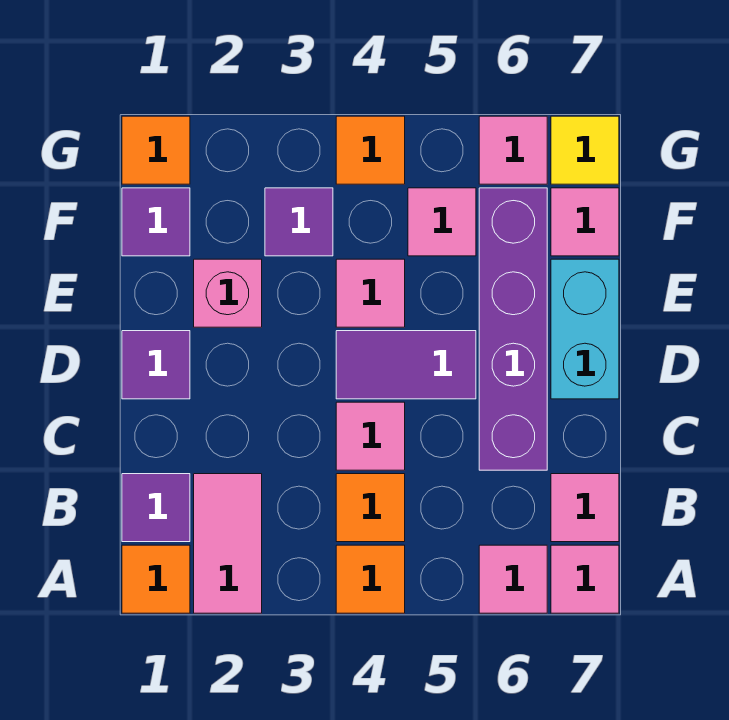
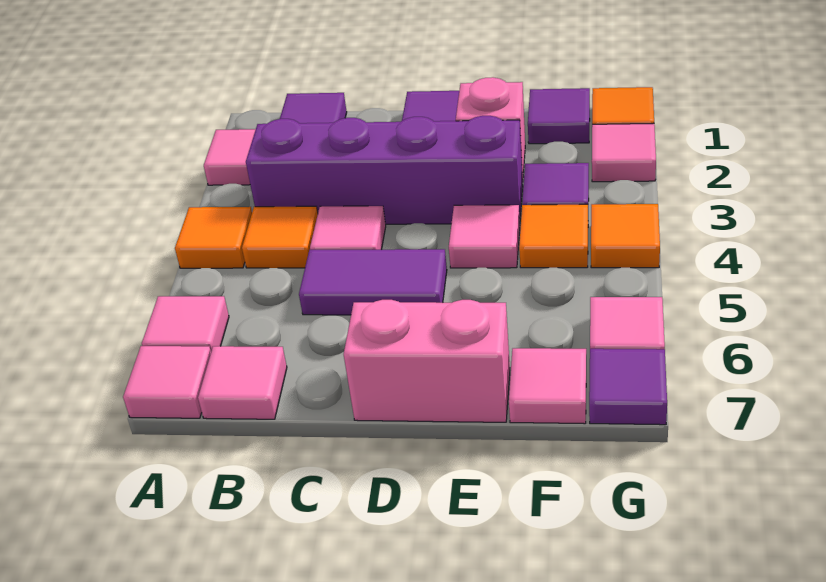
orange 1x1 tile [122,545,190,613] -> orange 1x1 tile moved to [519,204,588,268]
purple 1x4 brick [479,188,547,470] -> purple 1x4 brick moved to [246,116,523,224]
purple 1x2 tile [336,331,476,399] -> purple 1x2 tile turned to [299,249,447,315]
cyan 1x2 brick [551,259,619,399] -> pink 1x2 brick [344,300,510,422]
pink 1x1 tile [408,188,476,256] -> pink 1x1 tile moved to [592,123,656,182]
yellow 1x1 tile [551,116,619,184] -> purple 1x1 tile [589,349,667,425]

